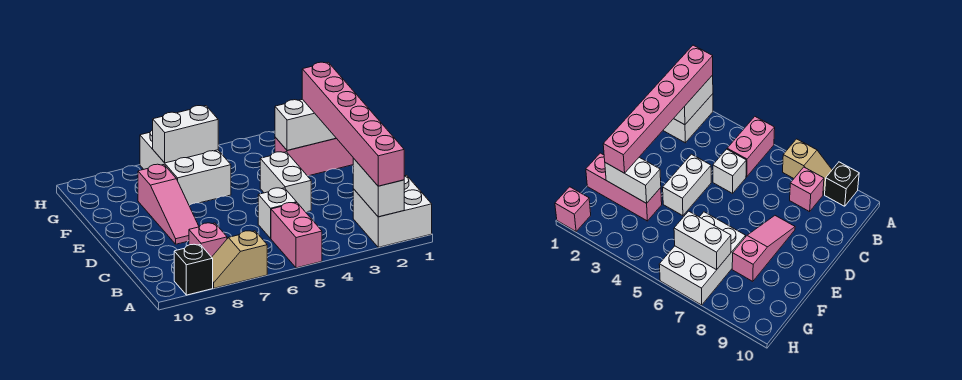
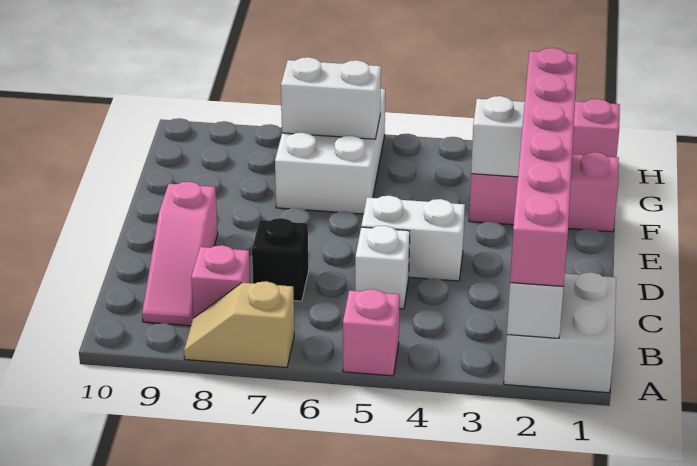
pink 1x2 brick [271,203,322,268] -> pink 1x1 brick [343,289,400,376]
black 1x1 brick [174,244,213,295] -> black 1x1 brick moved to [252,218,308,301]
white 1x2 brick [260,152,311,212] -> white 1x2 brick turned to [361,196,465,281]
pink 1x3 slope [138,164,199,244] -> pink 1x3 slope moved to [142,182,218,326]

